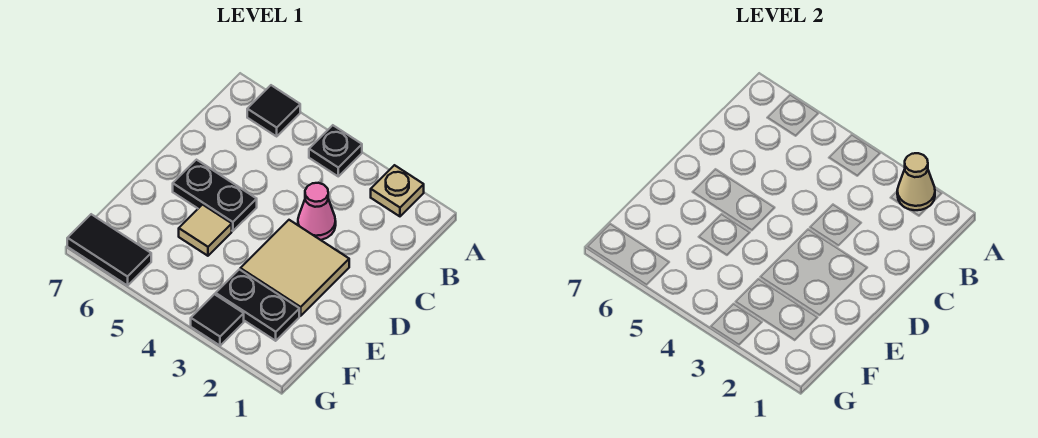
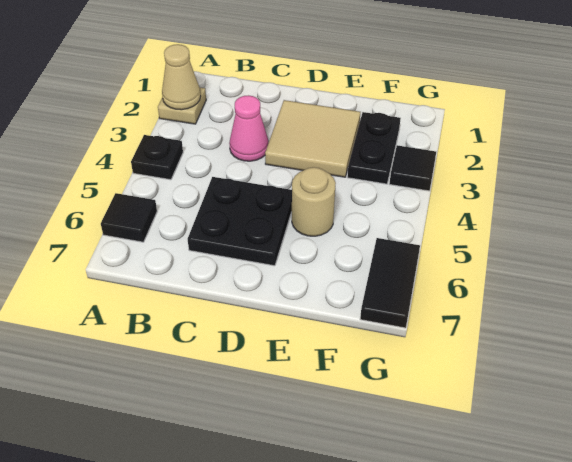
black 1x2 plate [173,160,257,231] -> black 2x2 plate [188,177,292,266]
tan 1x1 tile [179,205,232,256] -> tan 1x1 round brick [292,167,336,236]

